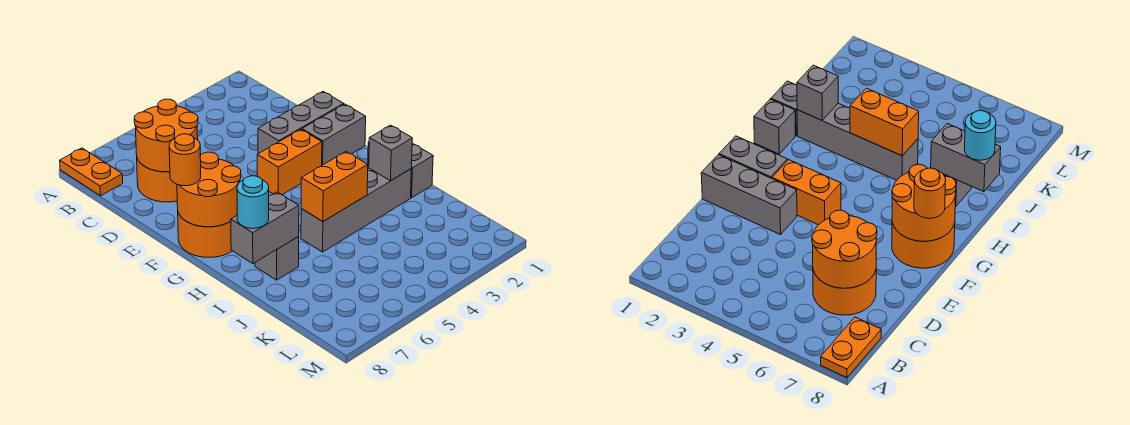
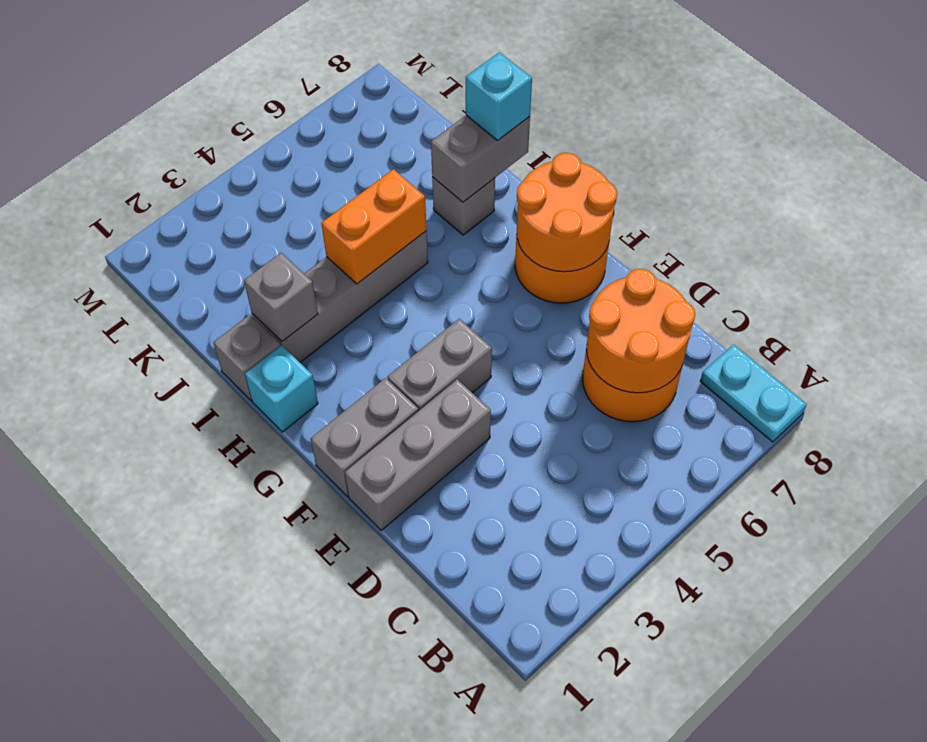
orange 1x2 plate [60,148,123,196] -> cyan 1x2 plate [700,344,807,442]
orange 1x2 brick [257,129,322,195] -> grey 1x2 brick [388,319,492,411]
orange 1x1 round brick [169,134,201,186] -> none
grey 1x1 brick [754,99,795,154] -> cyan 1x1 brick [245,345,318,432]
cyan 1x1 round brick [237,176,269,228] -> cyan 1x1 brick [466,52,532,140]

